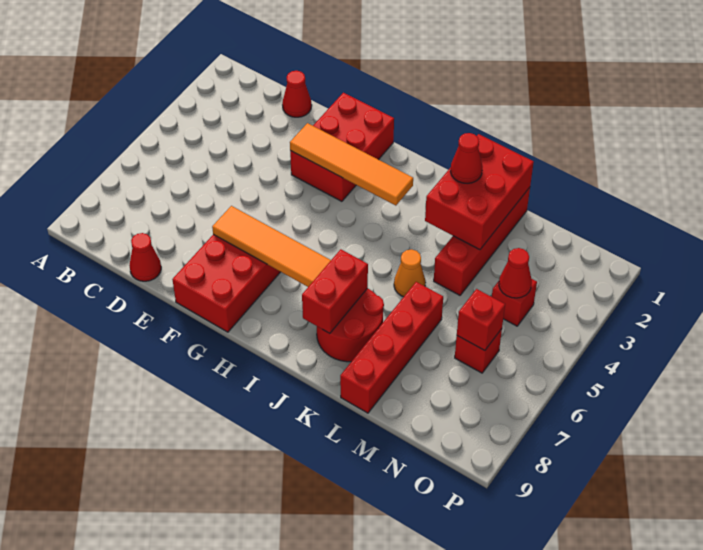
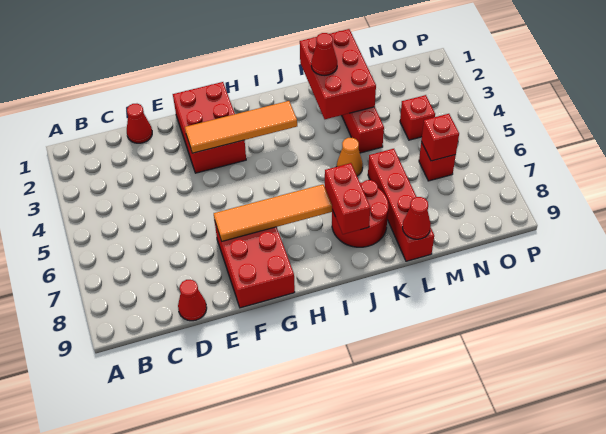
red 1x1 cone [499,248,532,298] -> red 1x1 cone moved to [402,197,431,239]

